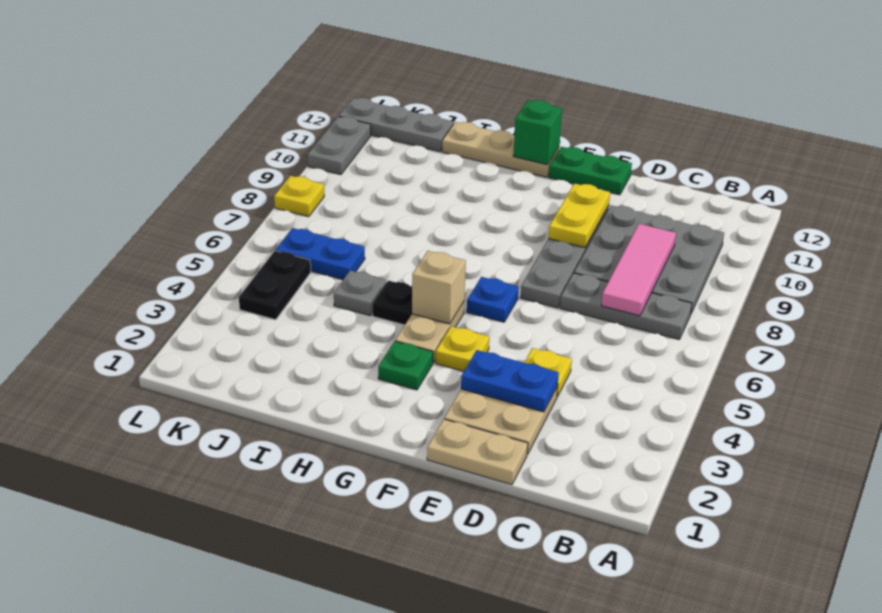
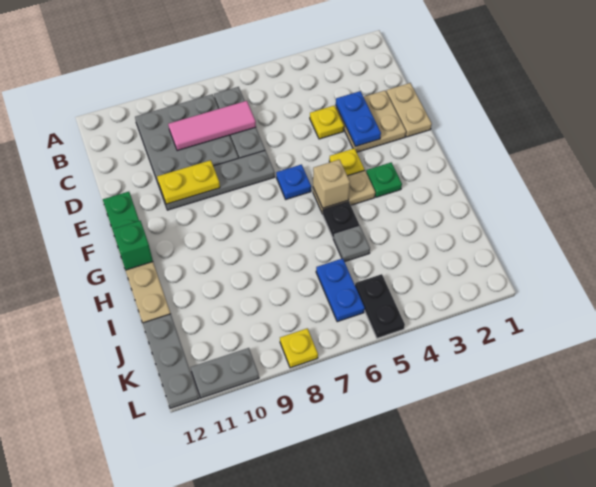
black 1x2 plate [239,251,311,320] -> black 1x2 plate turned to [355,274,405,338]

